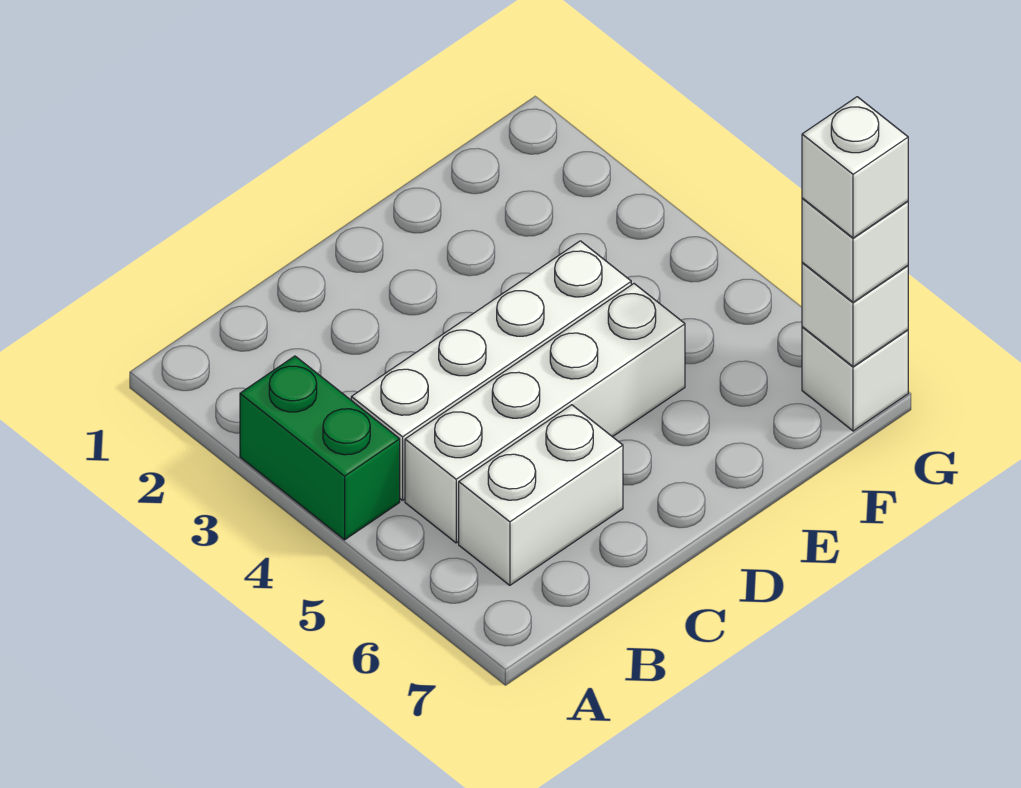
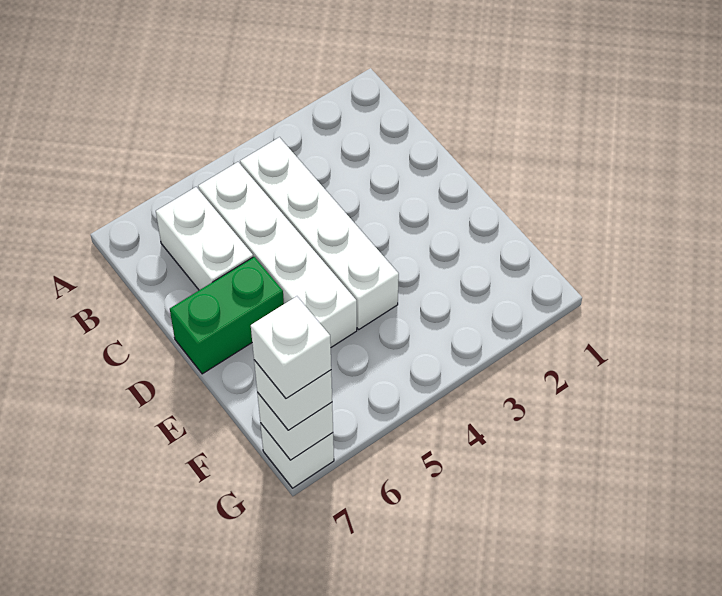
green 1x2 brick [240,356,400,540] -> green 1x2 brick moved to [170,257,284,374]

